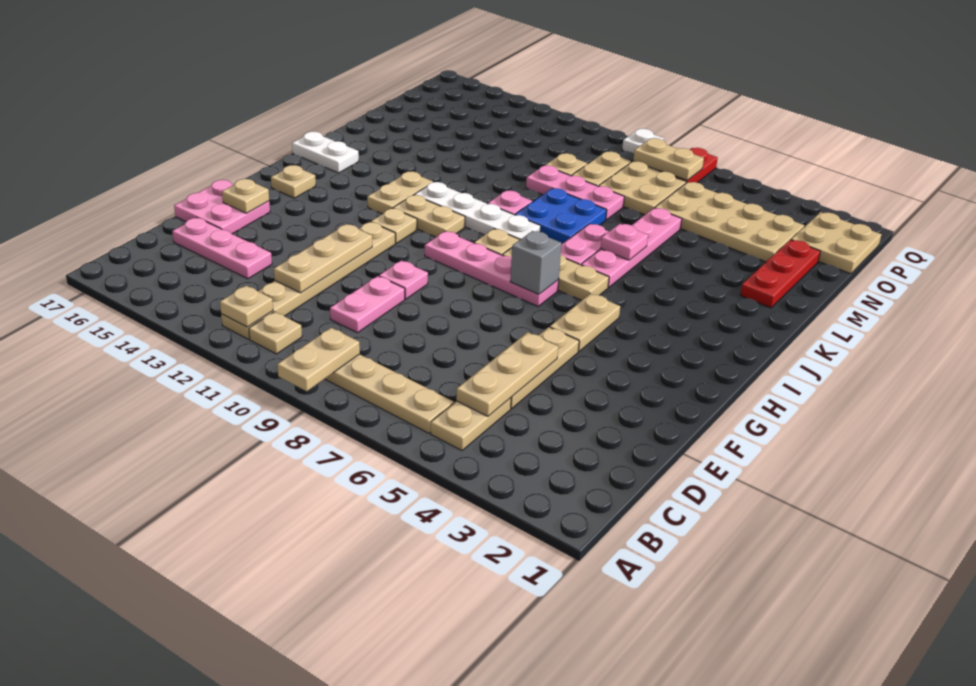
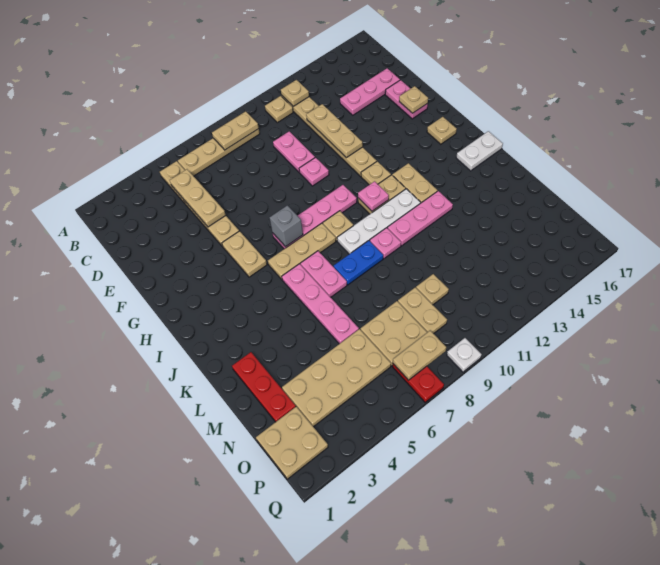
tan 1x2 plate [277,328,360,391] -> tan 1x2 plate turned to [212,111,259,150]
pink 2x2 plate [174,180,270,234] -> pink 1x2 plate [385,80,428,119]
pink 1x1 plate [601,224,648,260] -> pink 1x1 plate moved to [358,181,389,211]
blue 2x2 plate [515,188,606,244] -> blue 1x2 plate [334,241,383,285]
pink 1x3 plate [526,165,624,220] -> pink 1x3 plate moved to [387,191,453,246]

